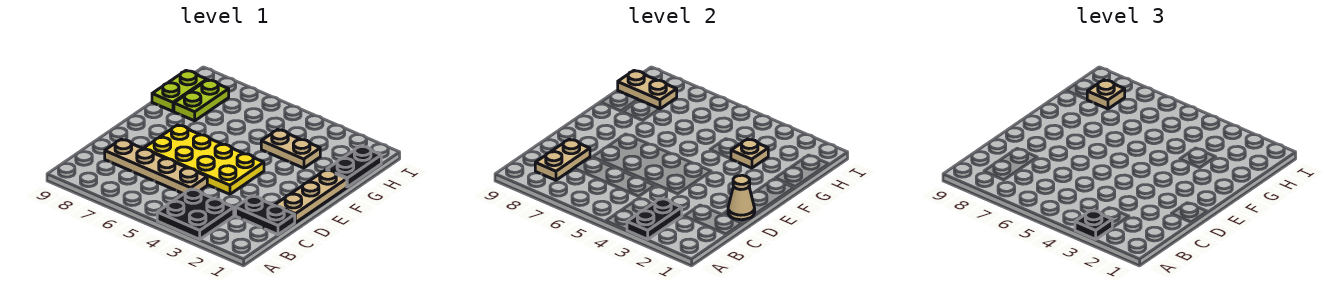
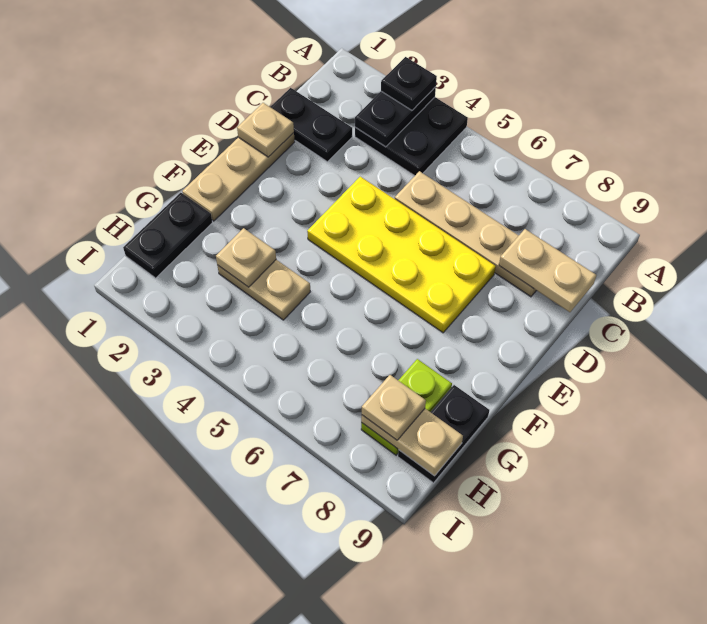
tan 1x2 plate [535,139,590,180] -> tan 1x2 plate turned to [499,229,596,312]
tan 1x1 cone [728,175,755,220] -> tan 1x1 plate [237,103,294,157]
lime 1x2 plate [152,70,207,111] -> black 1x2 plate [398,385,489,483]

